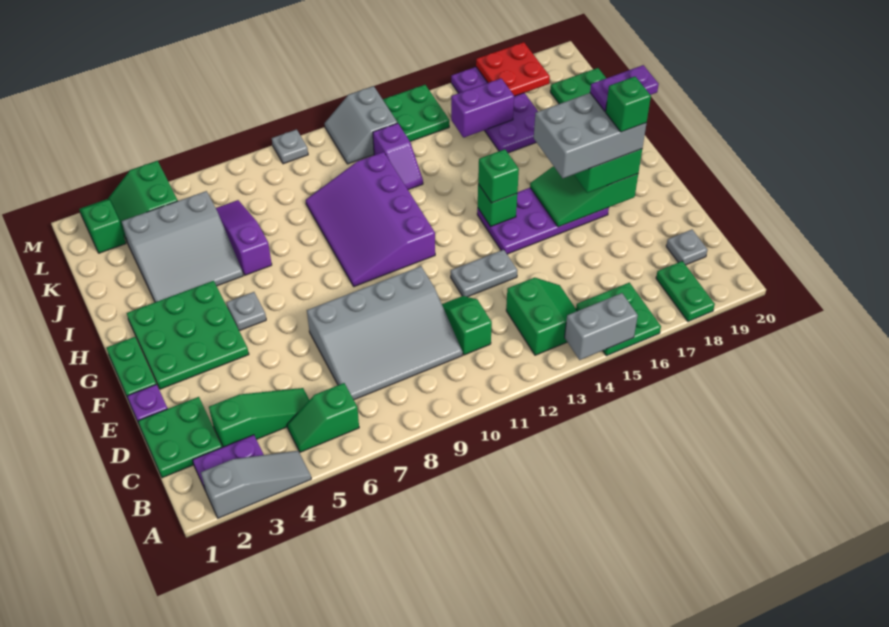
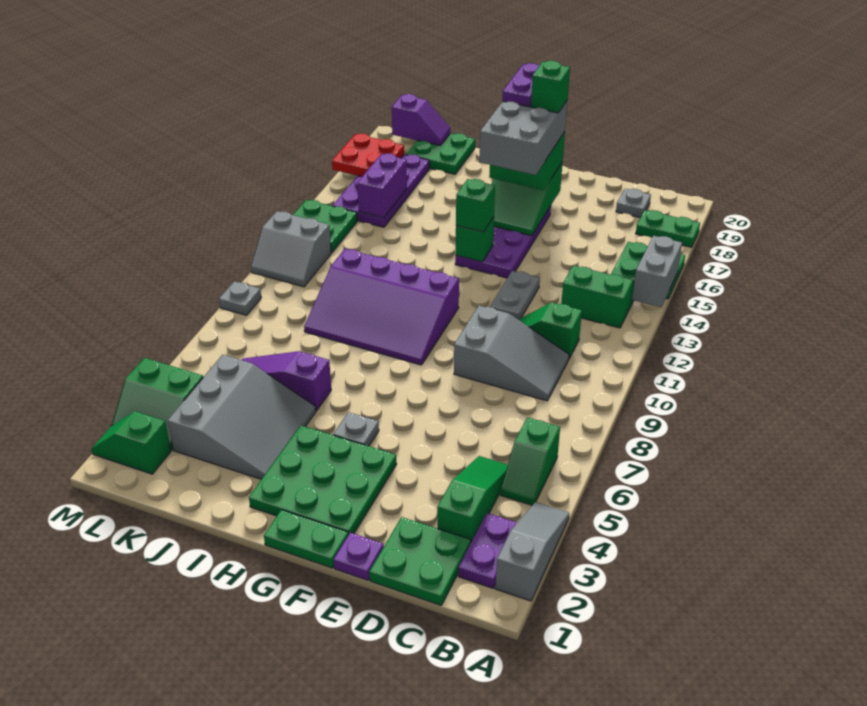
grey 3x4 slope [307,266,463,400] -> grey 2x3 slope [454,306,569,401]
purple 1x2 slope [373,123,423,190] -> purple 1x2 slope moved to [392,94,451,146]
purple 2x4 plate [451,67,538,153] -> purple 2x4 plate turned to [333,154,429,227]

